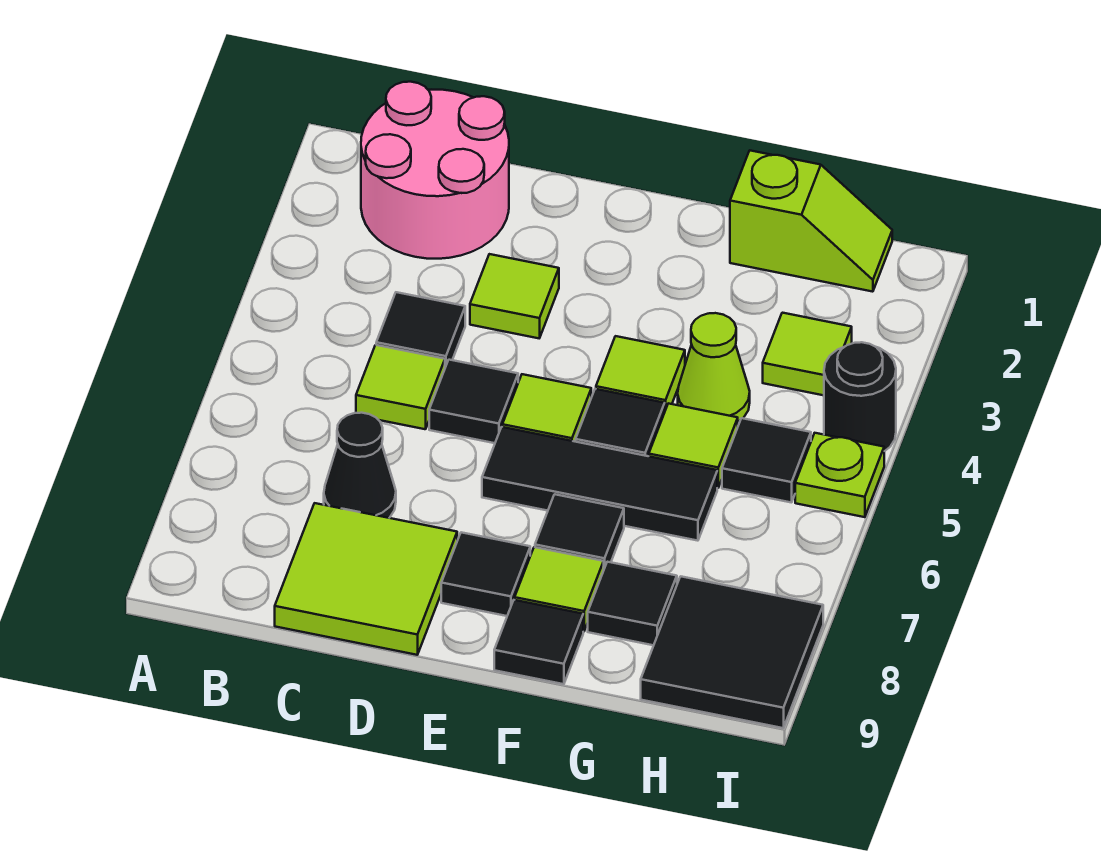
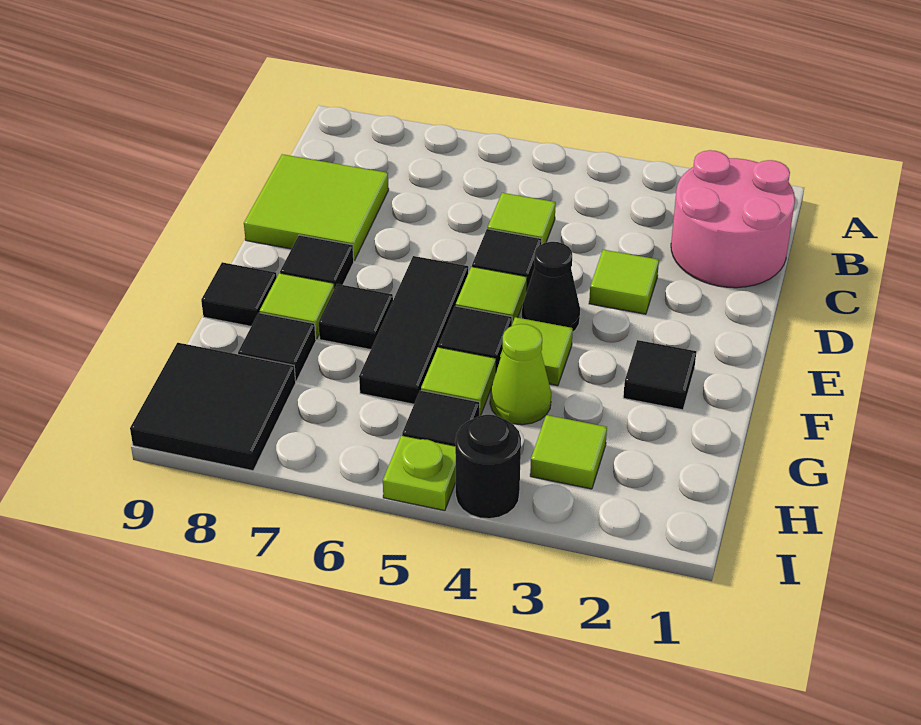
black 1x1 tile [376,292,465,367] -> black 1x1 tile moved to [623,340,696,410]
black 1x1 cone [324,413,396,518] -> black 1x1 cone moved to [522,242,580,332]
lime 1x2 slope [730,151,892,292] -> none

